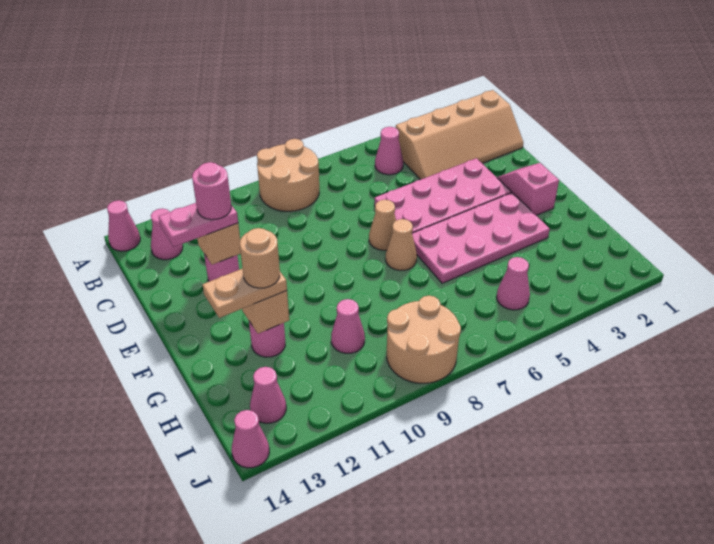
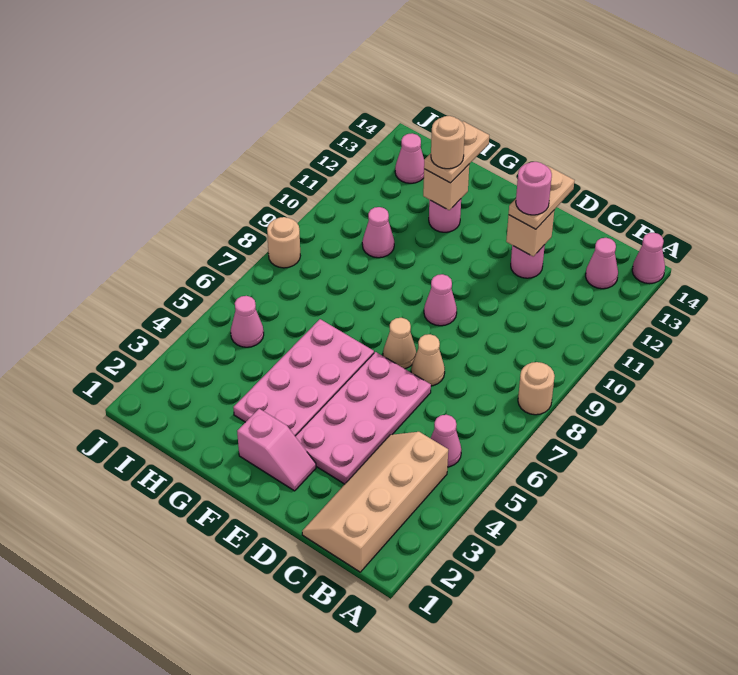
tan 2x2 round brick [257,139,319,211] -> tan 1x1 round brick [518,362,555,415]
pink 1x2 plate [159,203,238,247] -> tan 1x2 plate [509,166,575,229]
tan 1x1 cone [386,219,417,270] -> tan 1x1 cone moved to [411,334,445,386]
tan 2x2 round brick [387,296,461,383] -> tan 1x1 round brick [267,217,300,268]
pink 1x1 cone [232,410,269,468] -> pink 1x1 cone moved to [424,274,457,326]

